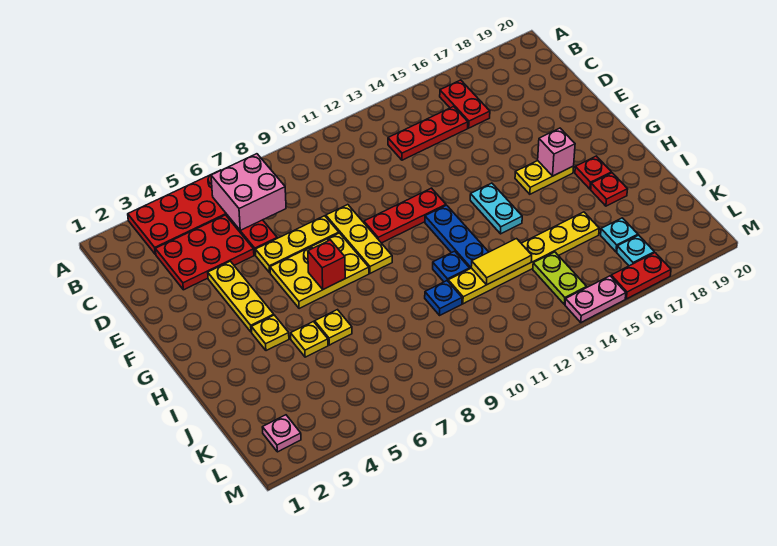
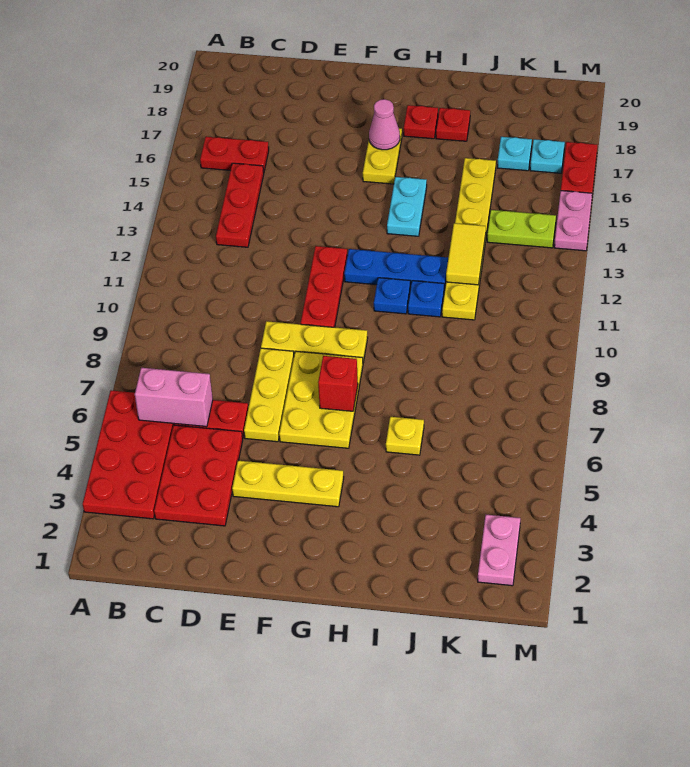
pink 2x2 brick [211,154,286,230] -> pink 1x2 brick [135,368,213,427]
cyan 1x2 plate [470,183,522,234] -> cyan 1x2 plate turned to [387,177,427,236]
pink 1x1 brick [538,128,575,176] -> pink 1x1 cone [369,99,400,150]
yellow 1x1 plate [251,315,289,351] -> none
yellow 1x1 plate [291,322,328,357] -> none
blue 1x1 plate [425,281,462,315] -> blue 1x1 plate moved to [374,278,410,314]
pink 1x1 plate [262,415,301,452] -> pink 1x2 plate [478,515,520,586]

